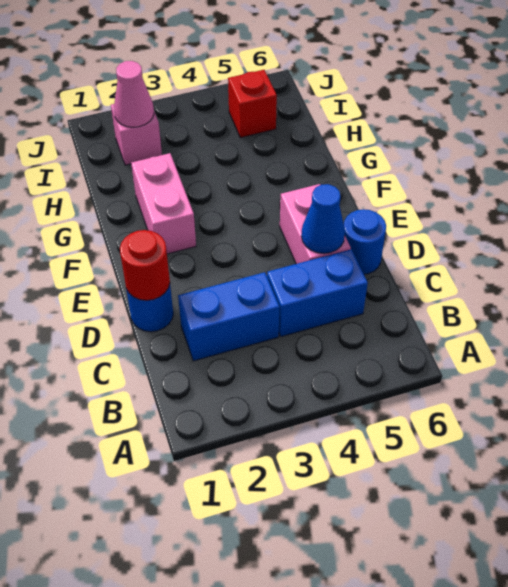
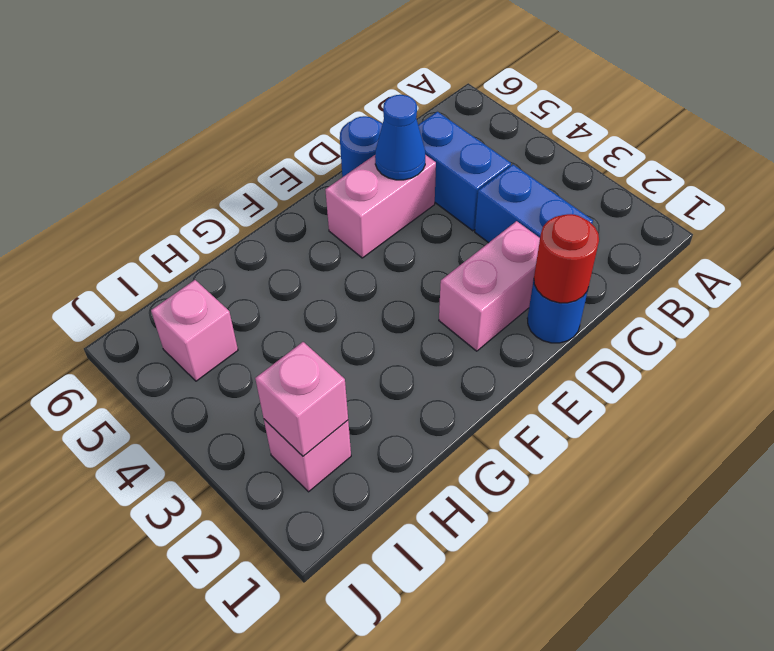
pink 1x2 brick [131,153,196,254] -> pink 1x2 brick moved to [439,221,540,351]
pink 1x1 cone [114,61,154,127] -> pink 1x1 brick [255,342,348,456]
red 1x1 brick [228,70,277,138] -> pink 1x1 brick [151,280,238,381]

